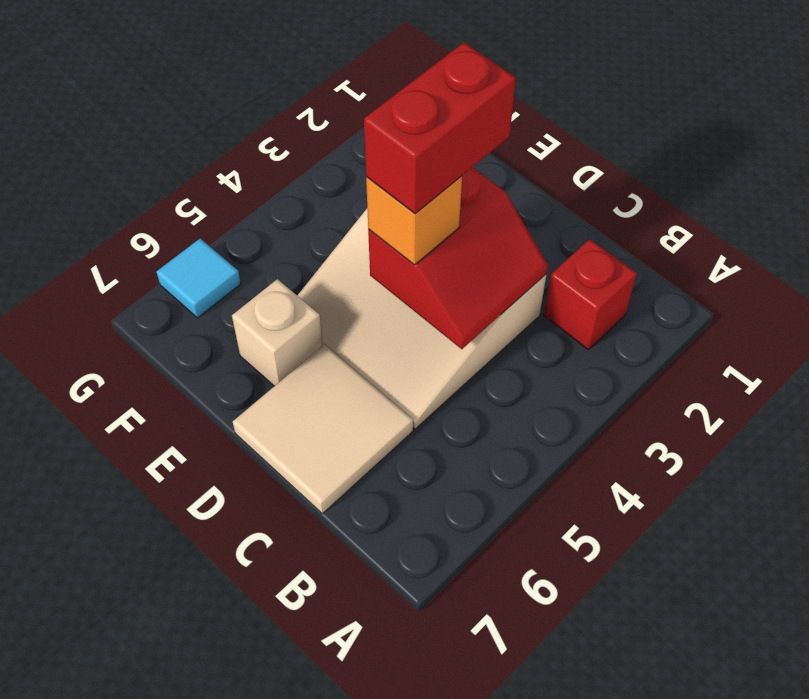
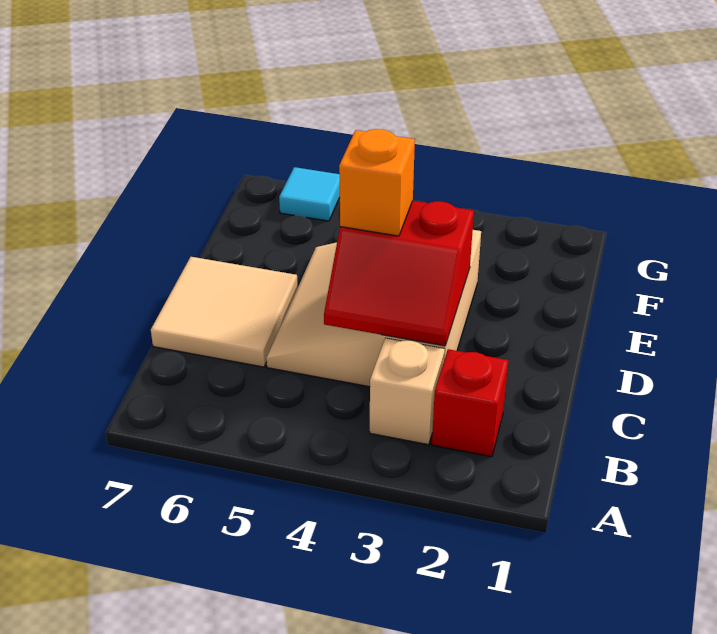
red 1x2 brick [364,42,516,214] -> none
tan 1x1 brick [232,279,323,386] -> tan 1x1 brick moved to [370,338,445,445]

